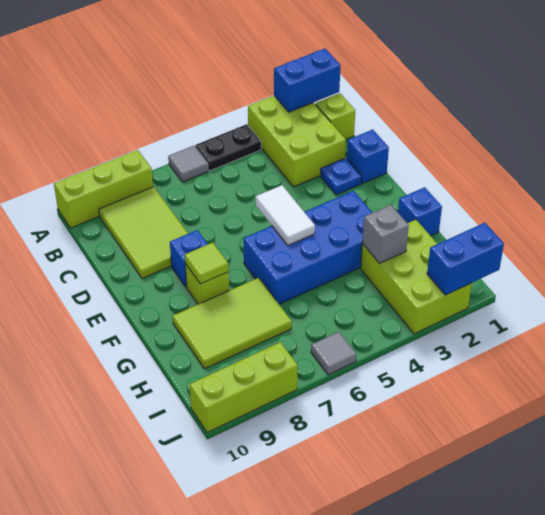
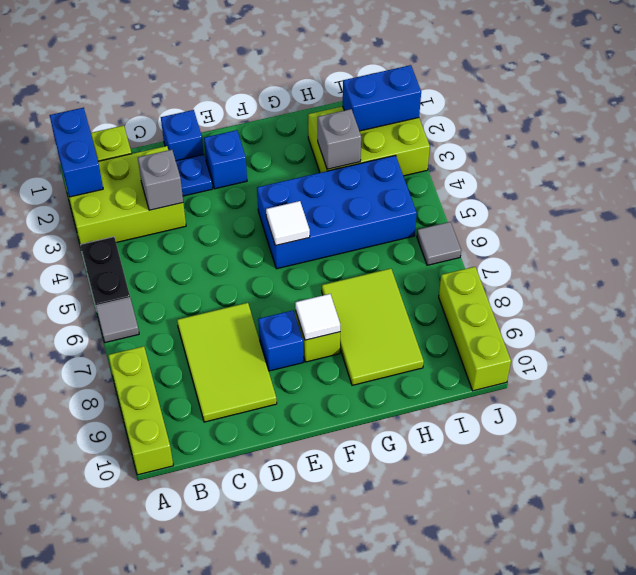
lime 2x3 tile [99,187,188,278] -> lime 2x3 tile turned to [177,303,277,422]
none -> grey 1x1 brick [138,150,183,210]
white 1x2 tile [256,185,315,245] -> white 1x1 tile [266,201,310,246]
blue 2x4 brick [243,191,372,304] -> blue 2x4 brick turned to [257,155,417,269]
lime 1x1 tile [185,242,229,284] -> white 1x1 tile [295,294,340,340]
blue 1x1 brick [398,187,442,236] -> blue 1x1 brick moved to [204,130,247,189]
blue 1x2 brick [427,223,504,295] -> blue 1x2 brick turned to [343,65,421,131]

